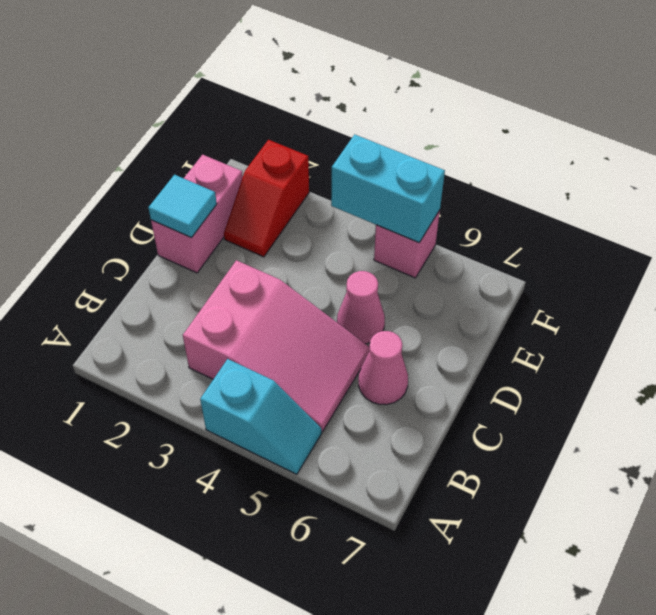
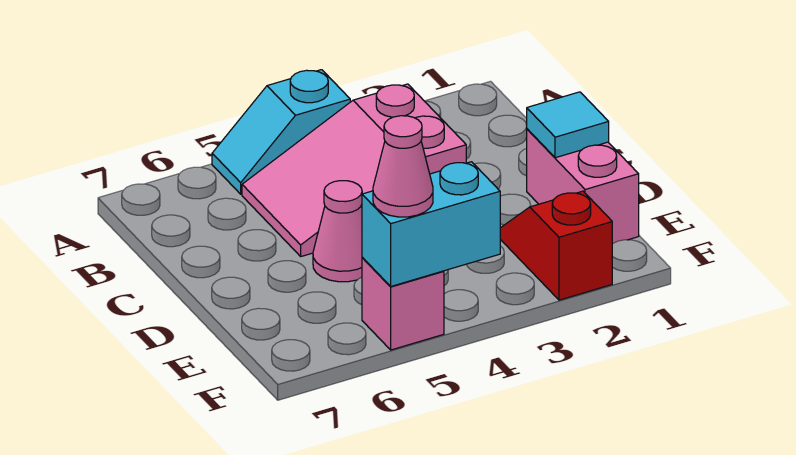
pink 1x1 cone [359,331,408,405] -> pink 1x1 cone moved to [373,116,433,217]

